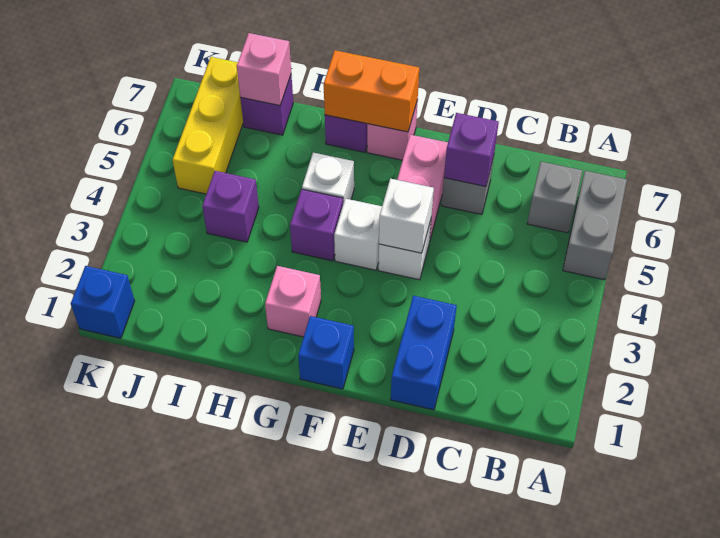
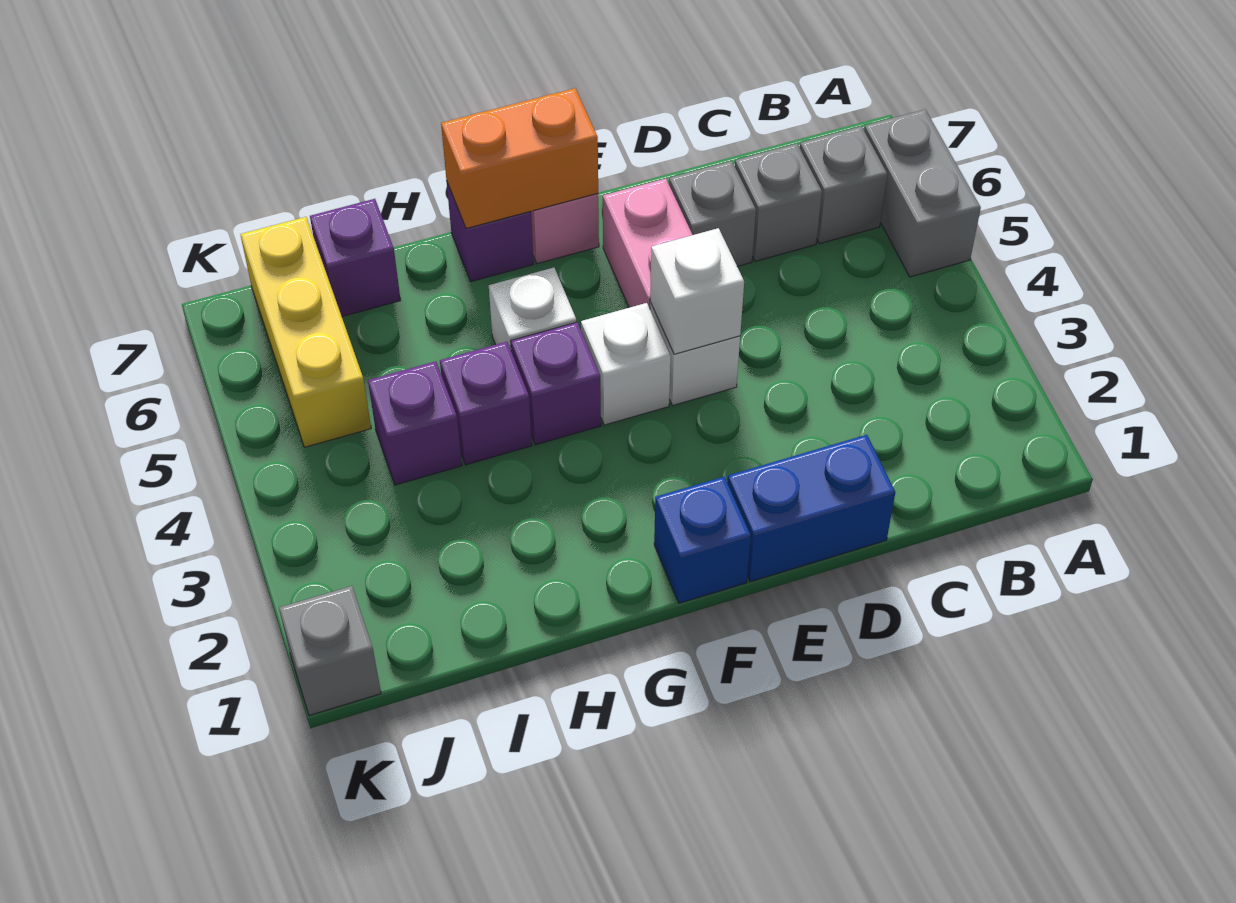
none -> grey 1x1 brick [735,144,822,261]
blue 1x2 brick [391,296,457,410] -> blue 1x2 brick turned to [727,435,895,582]
purple 1x1 brick [444,113,499,187] -> purple 1x1 brick moved to [440,342,532,465]
pink 1x1 brick [265,266,321,337] -> none
pink 1x1 brick [237,33,291,106] -> none
blue 1x1 brick [71,266,135,338] -> grey 1x1 brick [279,586,381,715]

